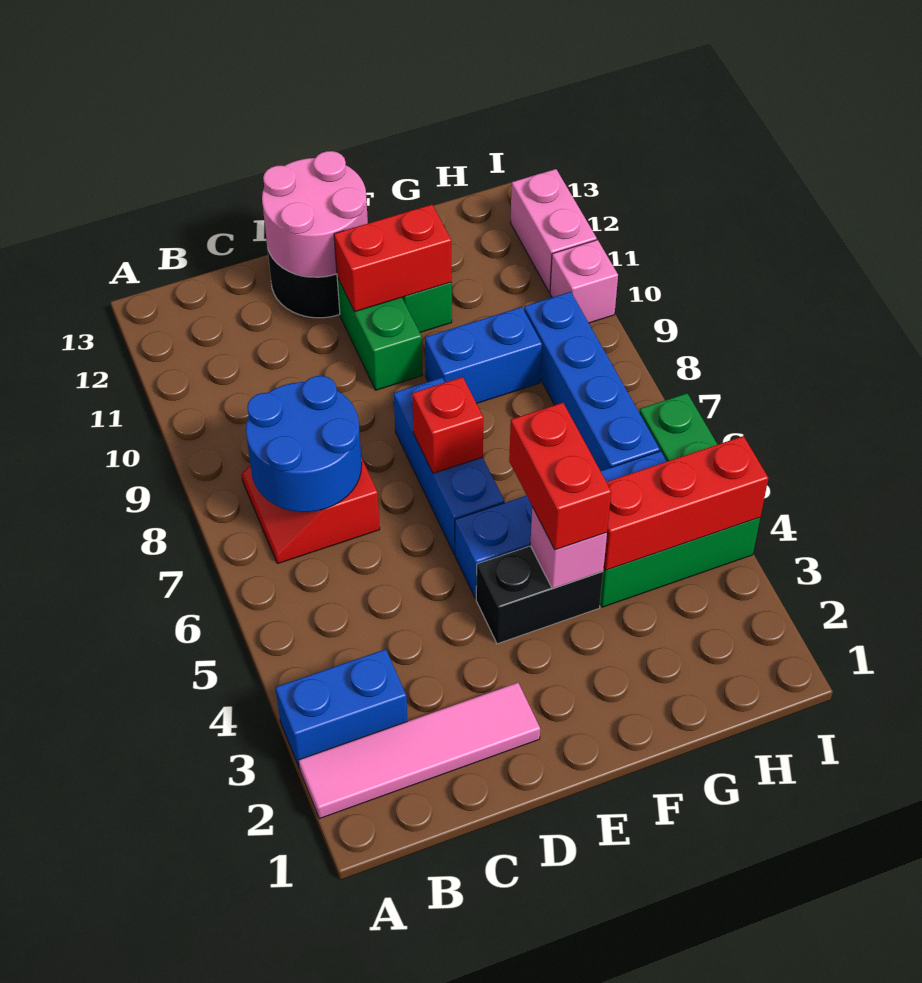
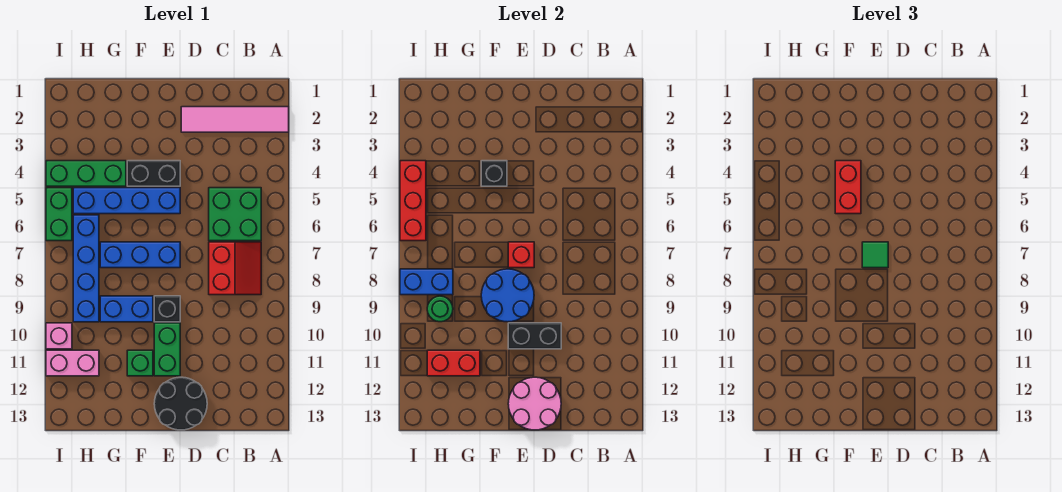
blue 1x2 brick [275,649,407,768] -> blue 1x2 brick moved to [400,269,453,295]
none -> green 2x2 brick [209,188,261,241]
blue 2x2 round brick [246,376,362,512] -> blue 2x2 round brick moved to [481,269,534,322]
none -> black 1x2 brick [508,323,561,349]
blue 1x3 brick [394,378,504,555] -> blue 1x3 brick turned to [100,242,180,268]
none -> green 1x1 tile [862,242,888,268]
none -> black 1x1 brick [154,296,180,322]
red 1x2 brick [334,205,452,312] -> red 1x2 brick moved to [427,350,480,376]
pink 1x1 brick [530,507,607,589] -> black 1x1 brick [481,161,507,186]
red 1x3 brick [604,436,768,570] -> red 1x3 brick turned to [400,161,426,241]
none -> green 1x1 round brick [427,296,453,322]
pink 1x2 brick [511,169,597,292] -> pink 1x2 brick turned to [46,350,99,376]

